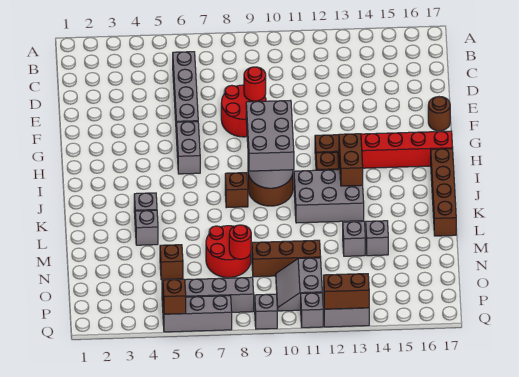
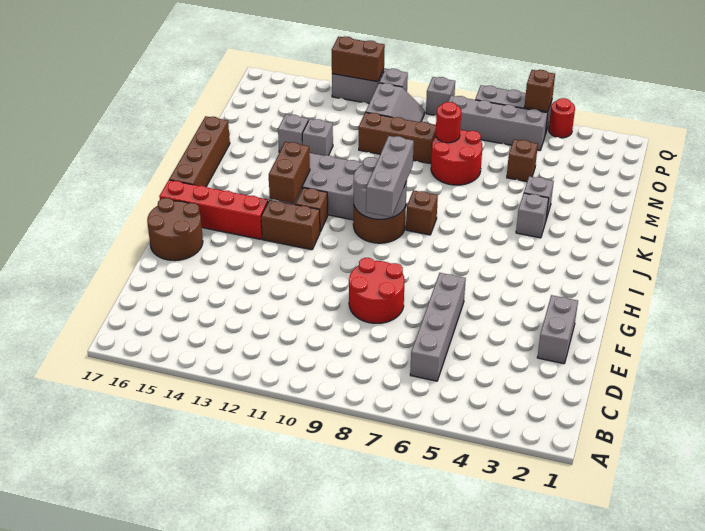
red 1x1 round brick [244,67,266,101] -> red 1x1 round brick moved to [549,98,575,138]
brown 1x1 round brick [428,97,450,131] -> brown 2x2 round brick [147,198,203,261]
grey 1x2 brick [177,122,200,174] -> grey 1x2 brick moved to [537,295,578,364]
grey 2x3 brick [246,100,294,171] -> grey 1x3 brick [366,136,414,217]

